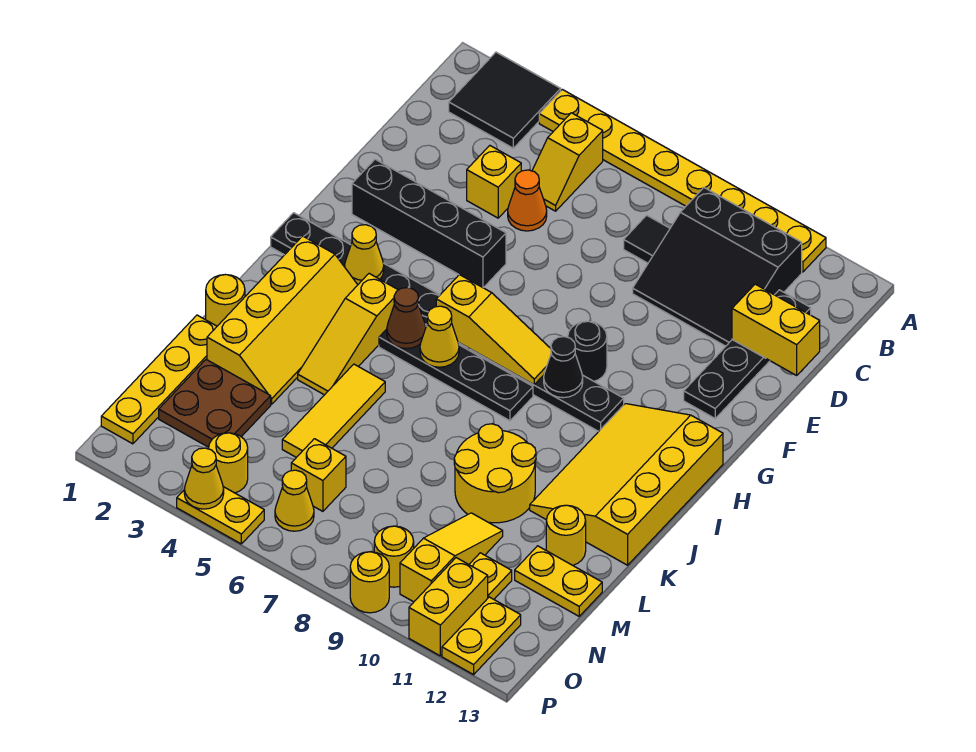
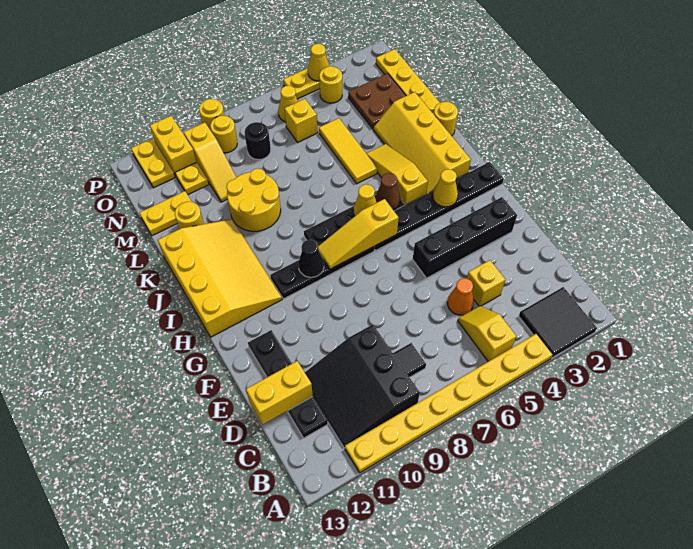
black 3x3 slope [633,188,802,346] -> black 3x3 slope turned to [305,324,420,448]
black 1x1 round brick [568,321,607,381] -> black 1x1 round brick moved to [245,122,271,160]

